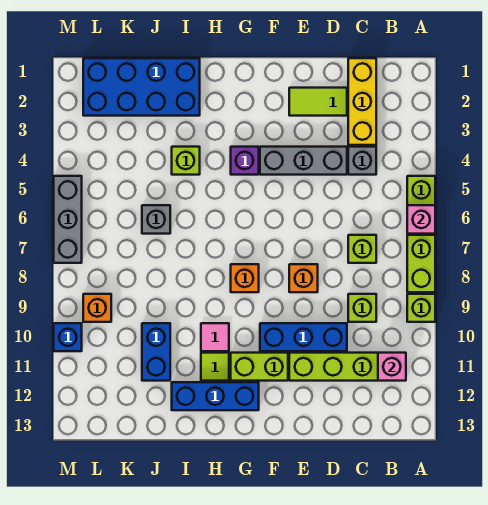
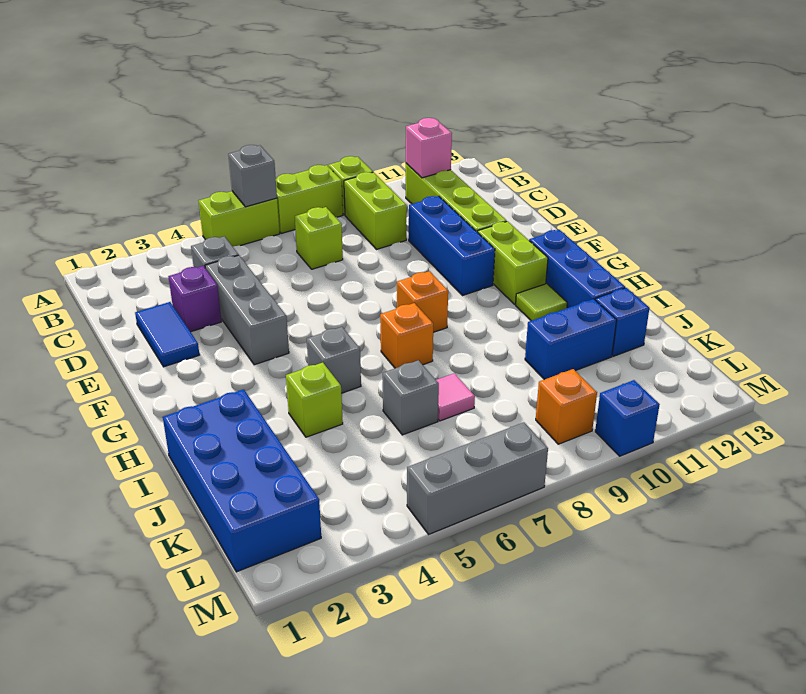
pink 1x1 brick [407,205,435,234] -> grey 1x1 brick [228,145,277,207]
yellow 1x3 brick [348,58,376,145] -> none
lime 1x1 brick [348,294,376,322] -> lime 1x2 brick [344,172,407,249]
lime 1x2 tile [289,88,347,116] -> blue 1x2 tile [135,302,200,367]
orange 1x1 brick [289,264,318,292] -> orange 1x1 brick moved to [380,303,433,368]
purple 1x1 brick [231,147,259,175] -> purple 1x1 brick moved to [168,266,222,332]
none -> grey 1x1 brick [307,327,361,393]
pink 1x1 tile [201,323,229,351] -> pink 1x1 tile moved to [436,373,475,421]
none -> blue 1x1 brick [595,288,649,356]

